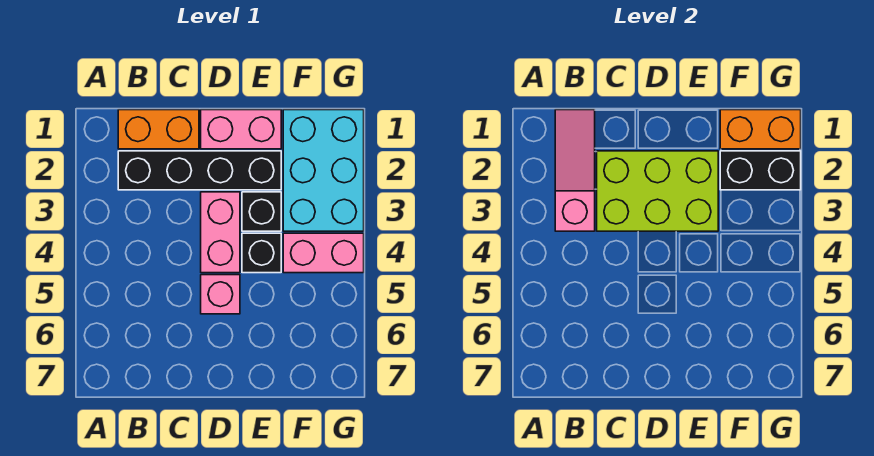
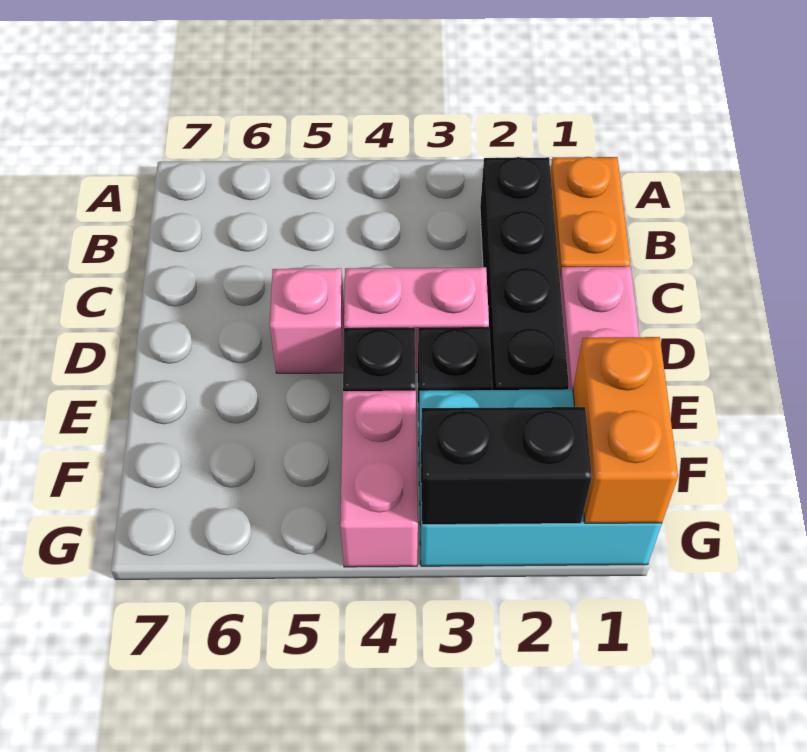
pink 1x3 slope [555,110,595,231] -> none
lime 2x3 brick [597,151,718,231] -> none
black 1x2 brick [720,151,801,190] -> black 1x2 brick turned to [421,407,592,525]

